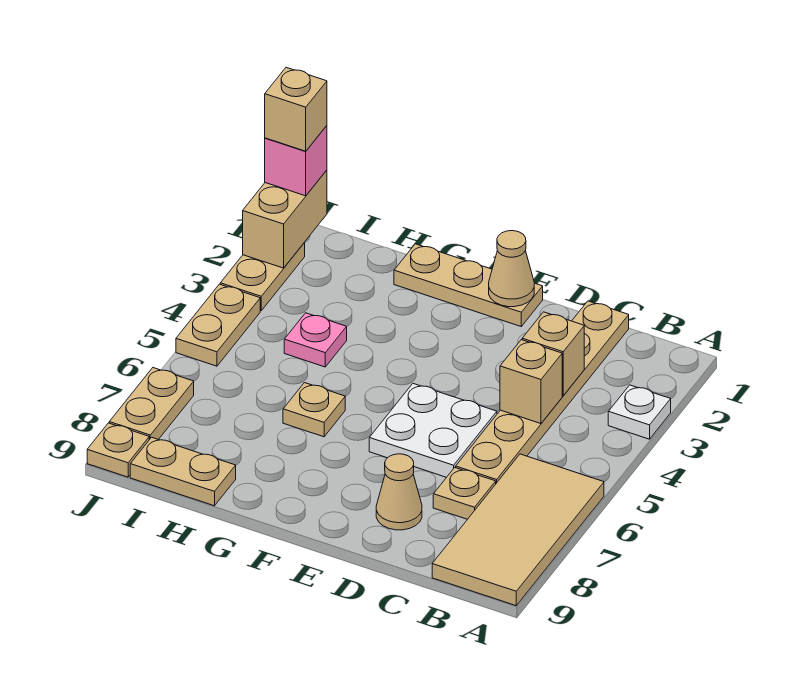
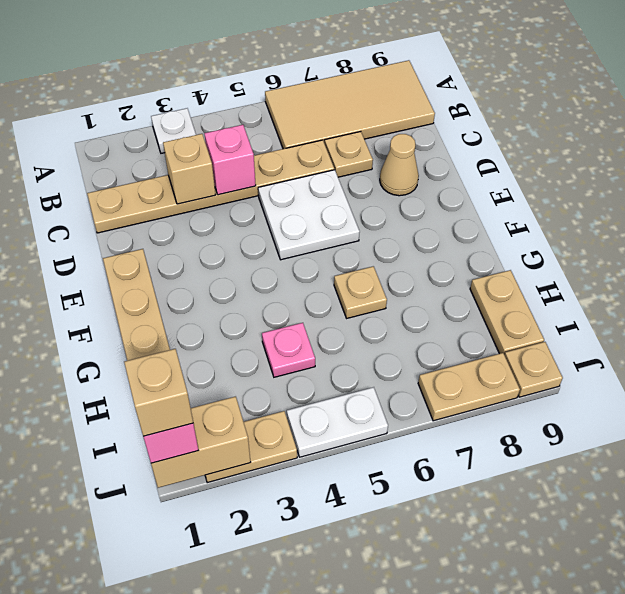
tan 1x1 brick [500,340,562,424] -> pink 1x1 brick [204,125,256,195]
tan 1x1 cone [489,231,534,307] -> none
tan 1x2 plate [176,284,260,366] -> white 1x2 plate [287,387,388,457]

